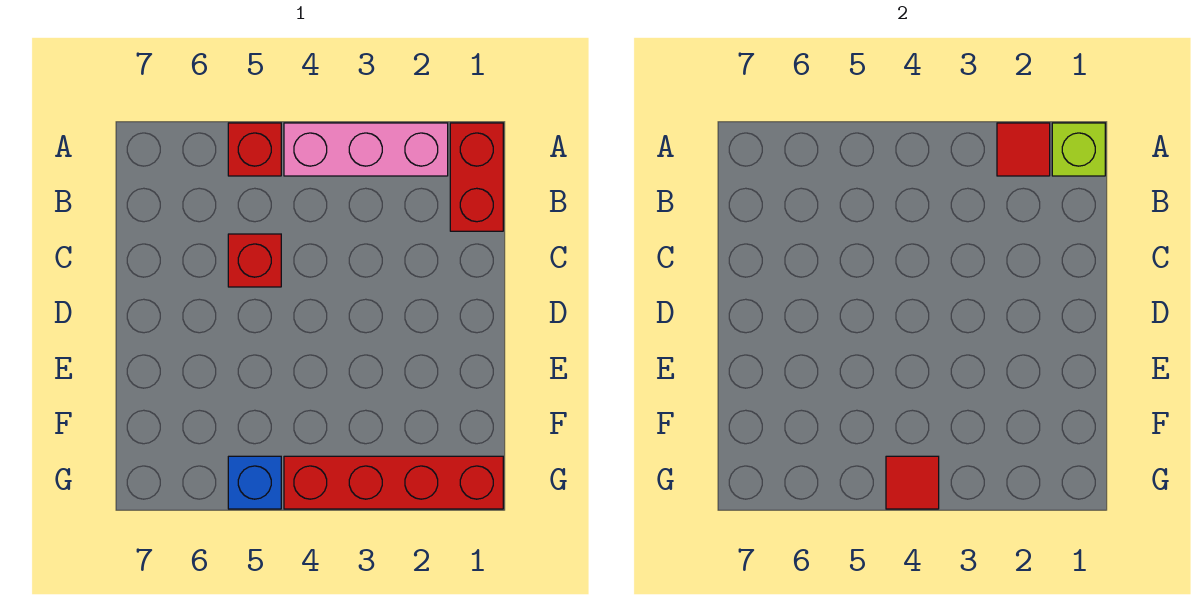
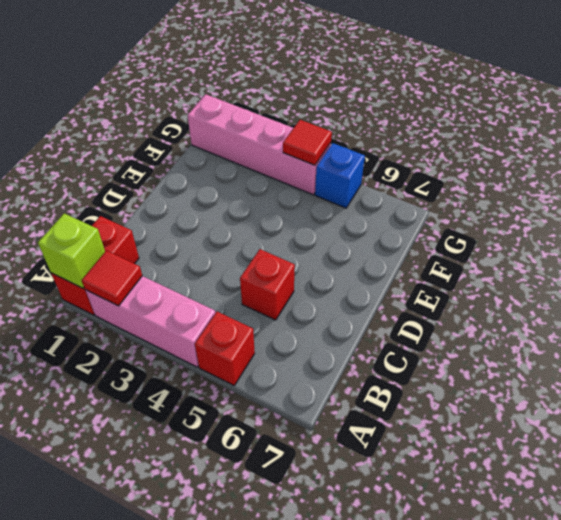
red 1x4 brick [284,456,503,509] -> pink 1x4 brick [188,94,331,195]

